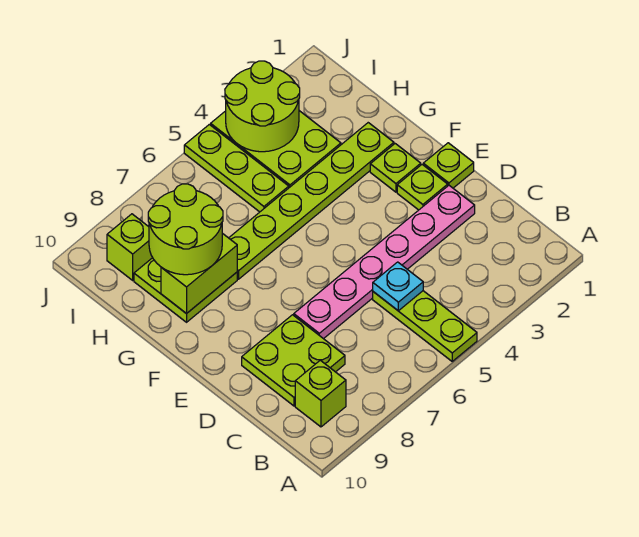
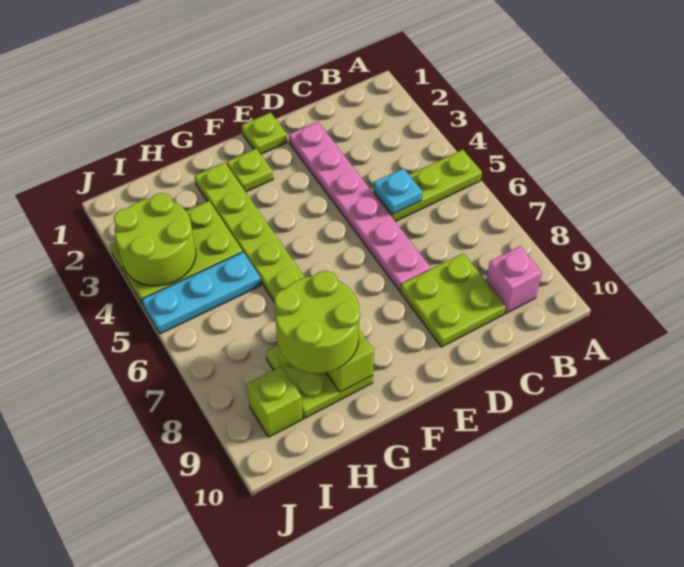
lime 1x1 brick [295,360,346,427] -> pink 1x1 brick [486,246,542,313]
lime 1x1 plate [397,165,448,210] -> none
lime 1x3 plate [184,124,289,212] -> cyan 1x3 plate [142,252,261,334]

